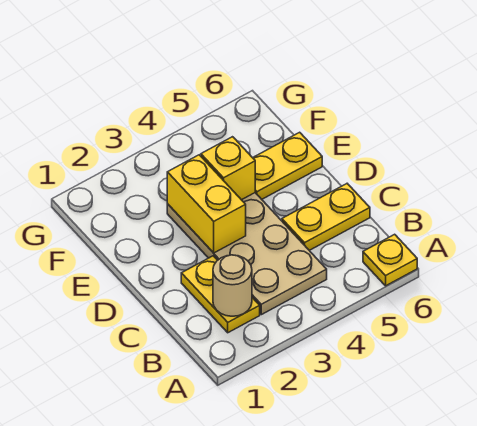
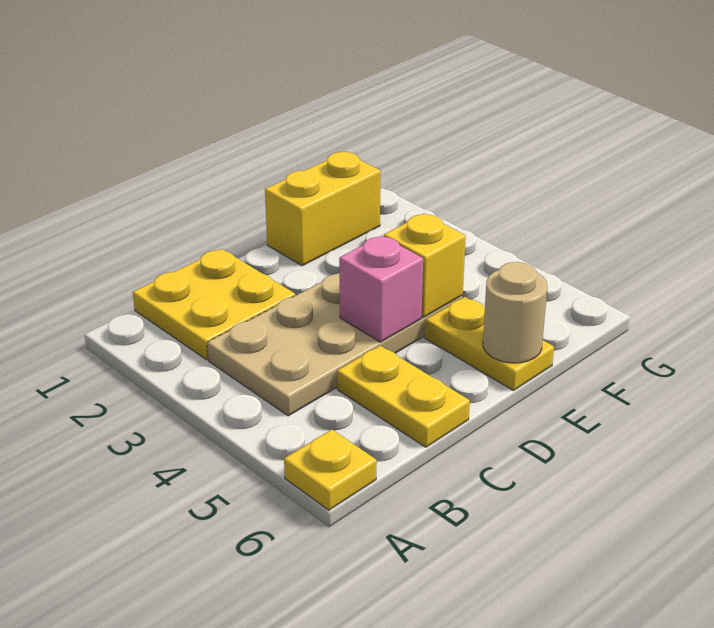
yellow 1x2 plate [181,256,260,333] -> yellow 2x2 plate [133,249,295,360]
tan 1x1 round brick [213,255,252,316] -> tan 1x1 round brick moved to [483,262,547,363]
yellow 1x2 brick [167,155,246,253] -> yellow 1x2 brick moved to [265,152,381,266]
none -> pink 1x1 brick [339,236,423,342]

